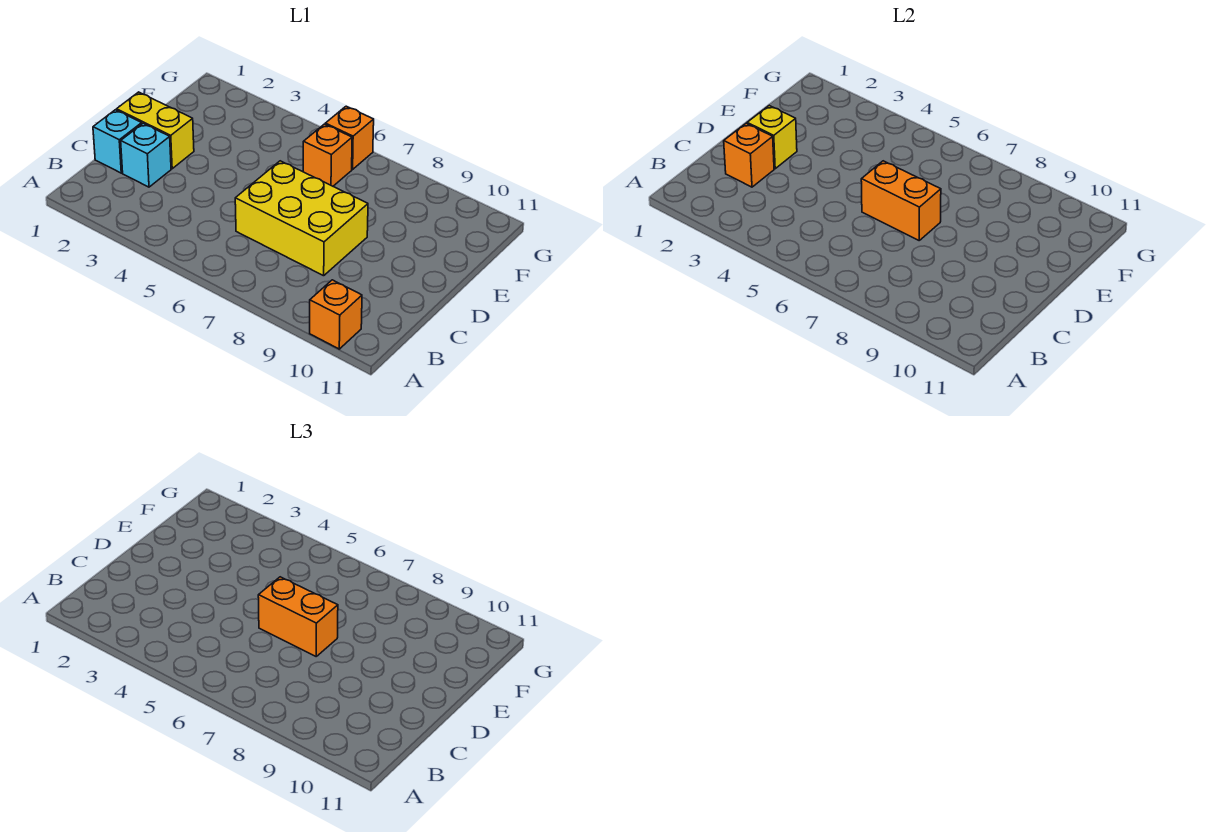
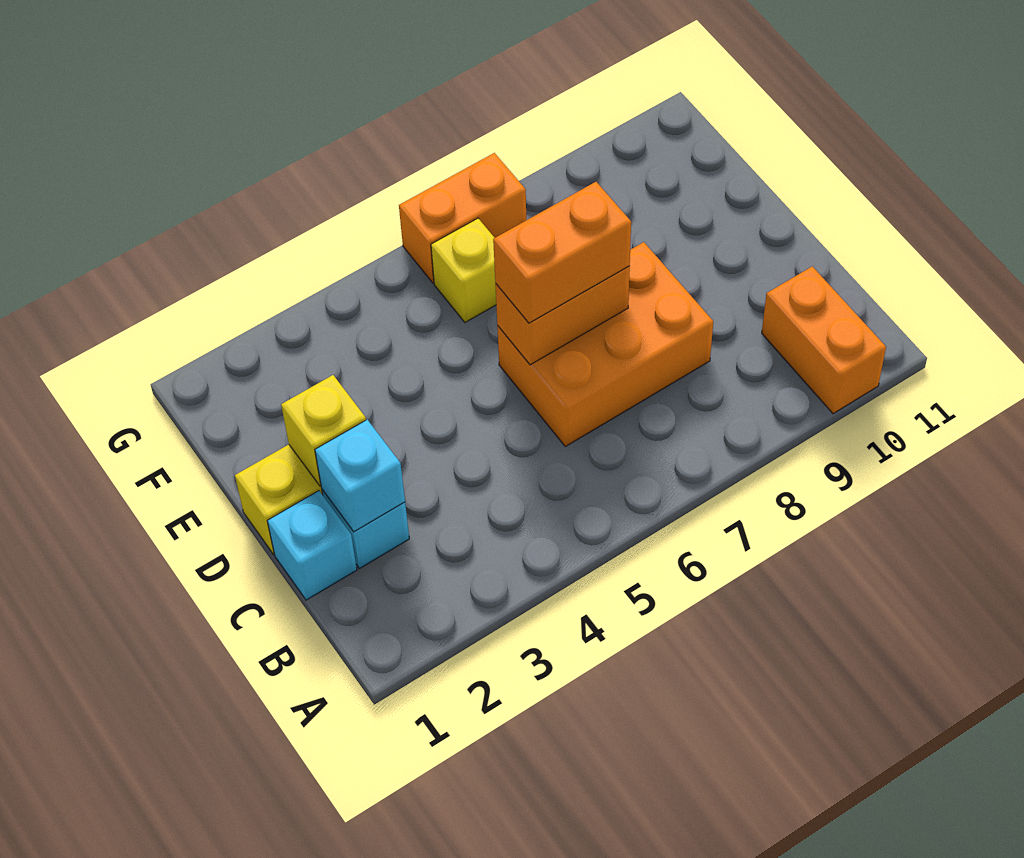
orange 1x1 brick [310,280,362,349] -> orange 1x2 brick [762,266,886,414]
orange 1x1 brick [724,123,774,187] -> cyan 1x1 brick [315,420,405,532]
yellow 2x3 brick [235,161,368,276] -> orange 2x3 brick [497,242,713,446]
orange 1x1 brick [303,124,352,186] -> yellow 1x1 brick [431,218,496,322]
orange 1x1 brick [325,106,374,169] -> orange 1x2 brick [399,153,526,283]

